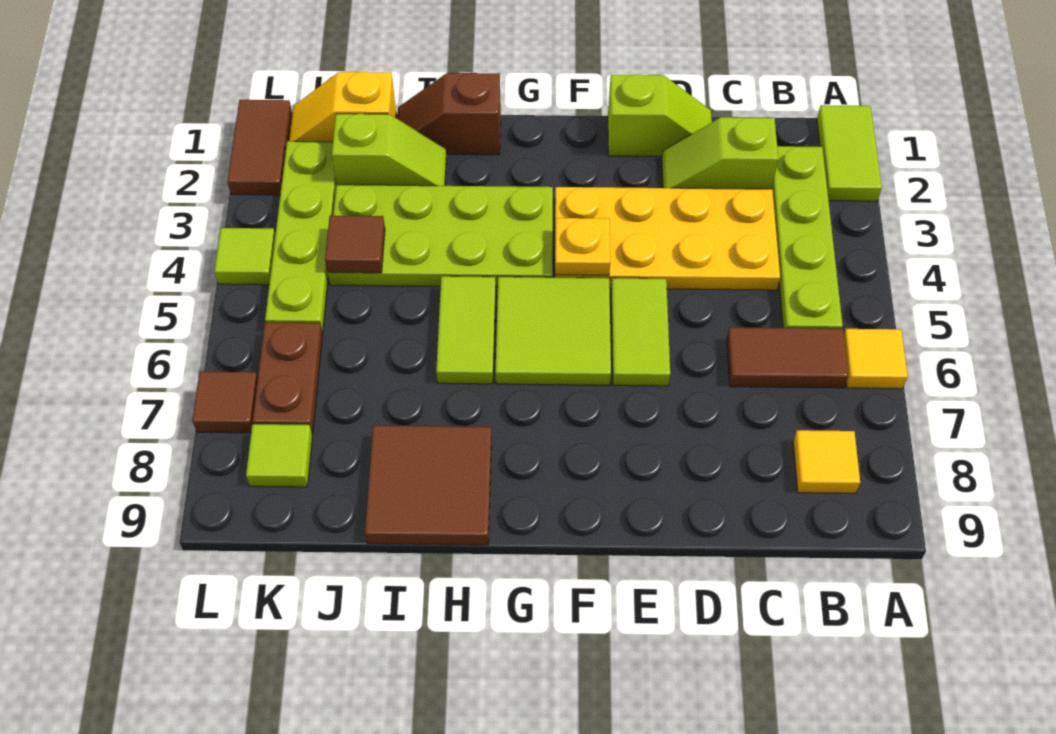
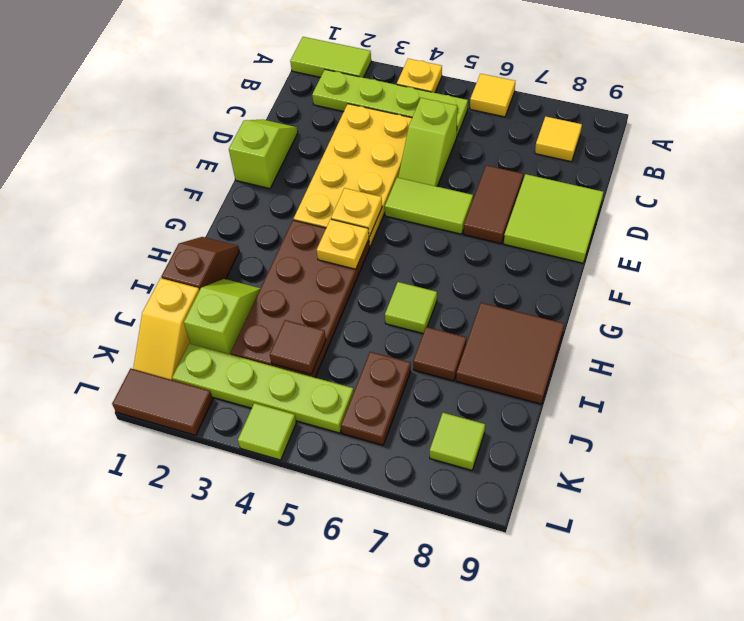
none -> yellow 1x1 plate [397,59,442,93]
brown 1x2 tile [727,327,848,388] -> brown 1x2 tile moved to [464,165,523,244]
lime 1x2 slope [662,117,778,189] -> lime 1x2 slope moved to [398,98,457,186]
lime 2x2 tile [495,277,611,385] -> lime 2x2 tile moved to [504,174,603,263]
lime 2x4 plate [328,185,553,287] -> brown 2x4 plate [231,220,370,378]
none -> yellow 1x1 plate [317,219,369,269]
brown 1x2 slope [397,73,501,155] -> brown 1x2 slope turned to [161,237,239,290]
lime 1x2 tile [436,276,496,384] -> lime 1x1 tile [385,282,437,333]
brown 1x2 plate [253,322,323,433] -> brown 1x2 plate turned to [341,352,411,445]
brown 1x1 tile [192,372,258,433] -> brown 1x1 tile moved to [413,327,466,381]

